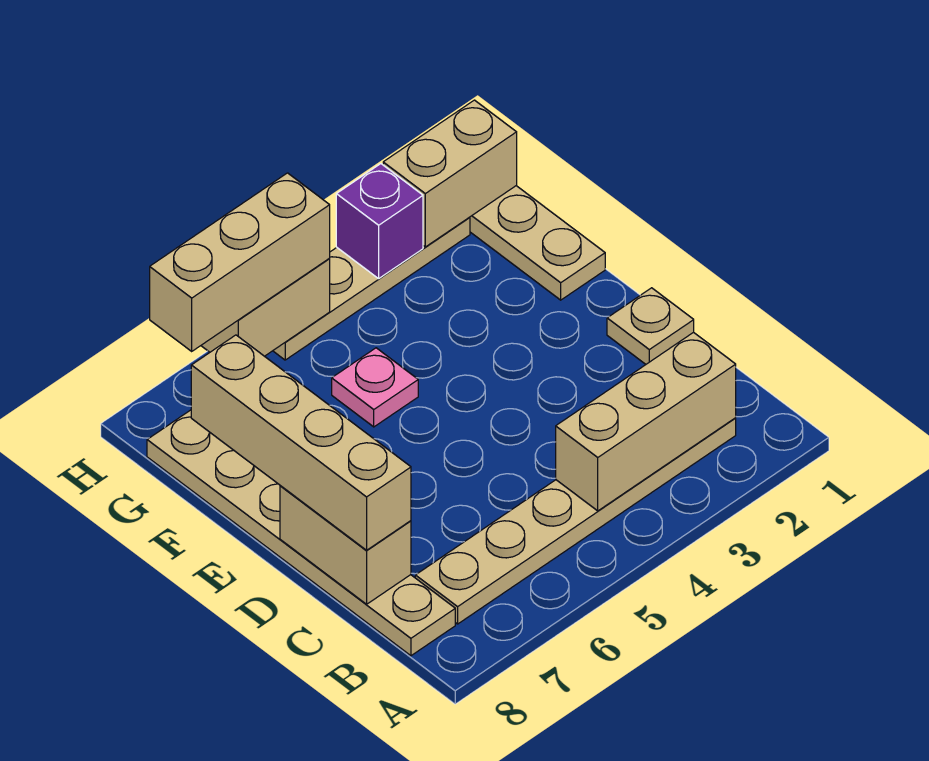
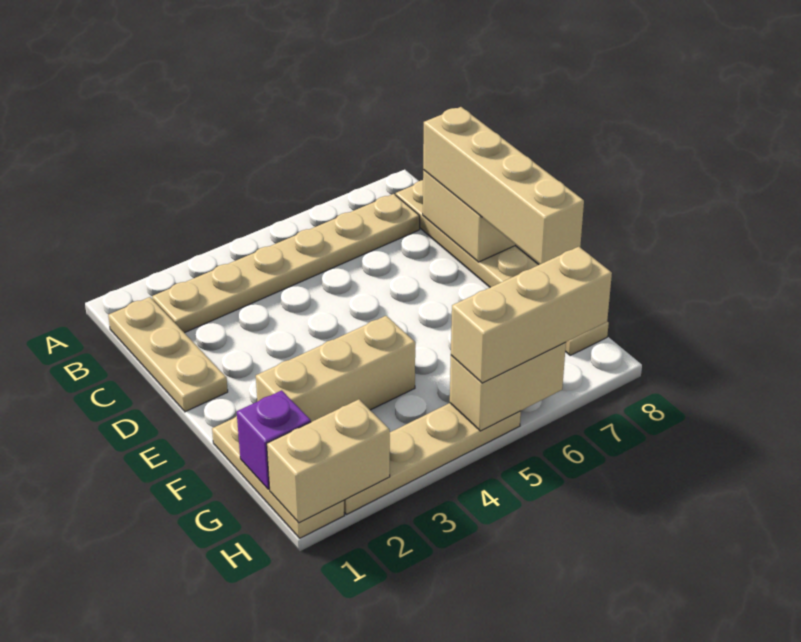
tan 1x3 brick [556,332,736,511] -> tan 1x3 brick moved to [256,316,415,422]
tan 1x1 plate [607,288,694,364] -> tan 1x3 plate [108,297,228,412]
pink 1x1 plate [332,348,418,427] -> none
purple 1x1 brick [336,164,423,279] -> purple 1x1 brick moved to [237,390,311,489]

